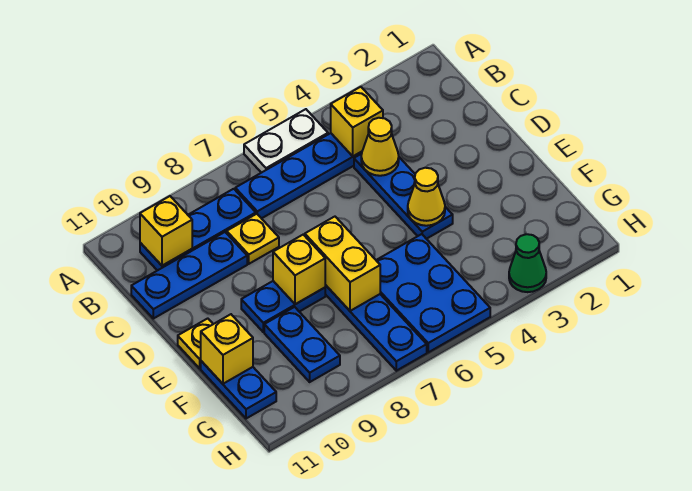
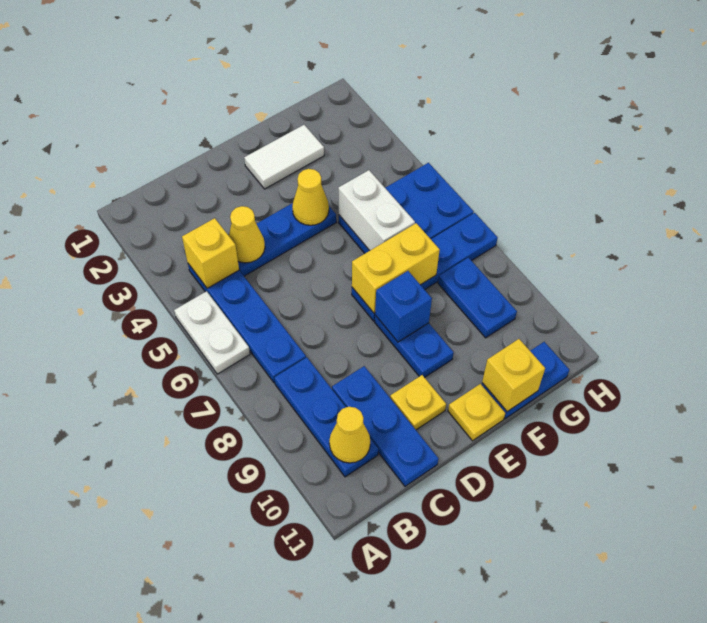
yellow 1x1 brick [140,196,192,266] -> yellow 1x1 cone [329,407,370,463]
yellow 1x1 plate [227,214,279,264] -> yellow 1x1 plate moved to [390,375,446,430]
none -> white 1x2 tile [244,125,324,189]
yellow 1x1 brick [273,235,325,304] -> blue 1x1 brick [375,271,432,342]
none -> white 1x2 brick [338,170,415,251]
blue 1x2 plate [264,307,340,382] -> blue 1x2 plate turned to [438,258,517,338]
green 1x1 cone [509,234,546,292] -> none

